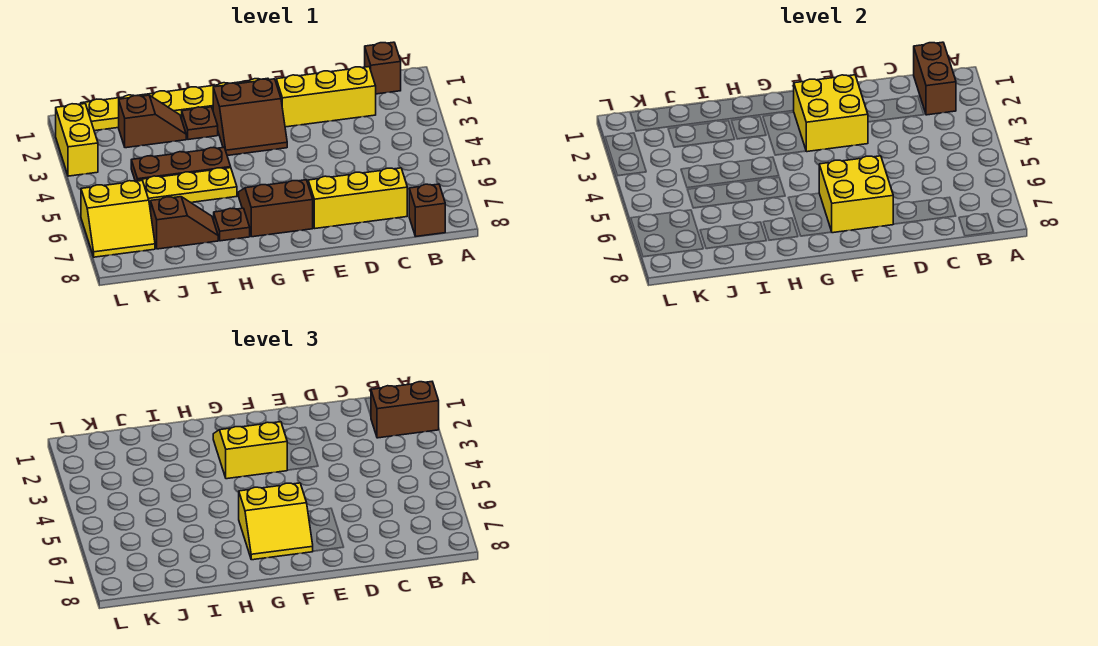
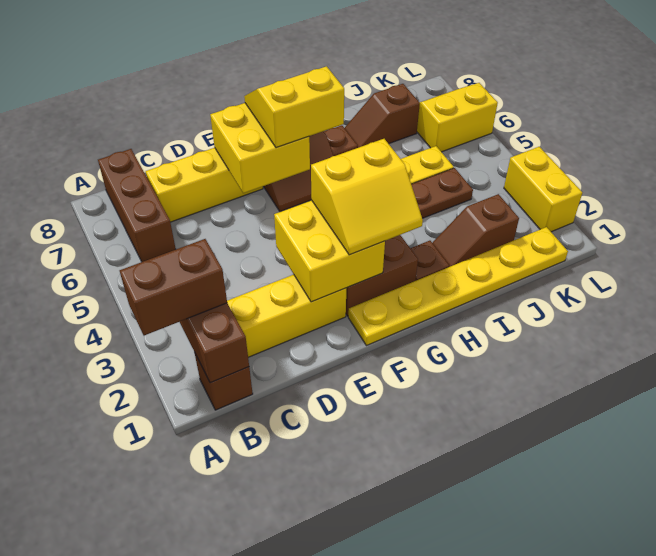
brown 1x1 brick [409,184,445,236] -> brown 1x3 brick [98,149,176,262]

